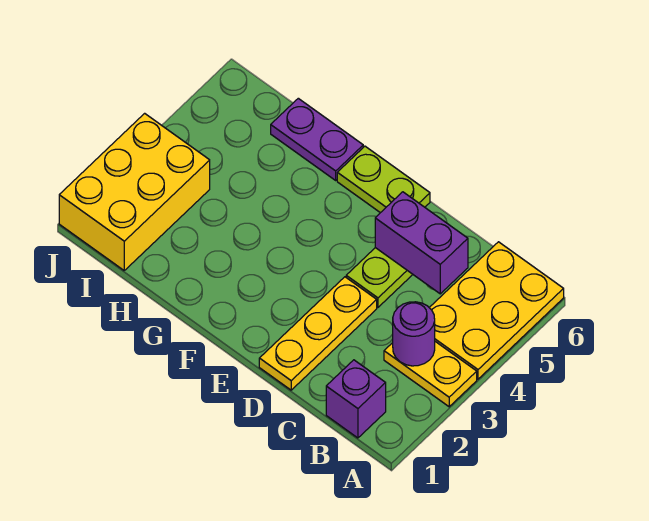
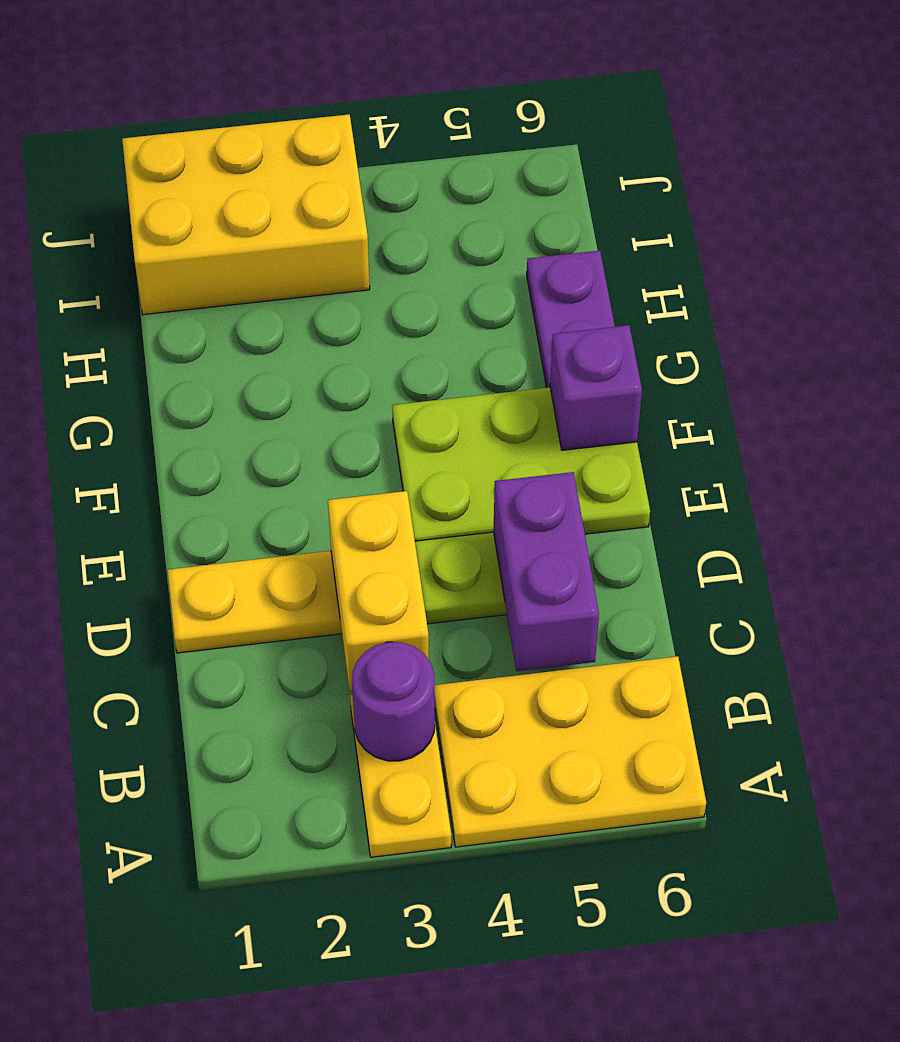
purple 1x1 brick [326,360,386,438] -> purple 1x1 brick moved to [550,325,642,450]
none -> yellow 1x2 brick [328,491,429,691]
lime 1x2 plate [337,146,430,213] -> lime 2x3 plate [392,387,650,541]

